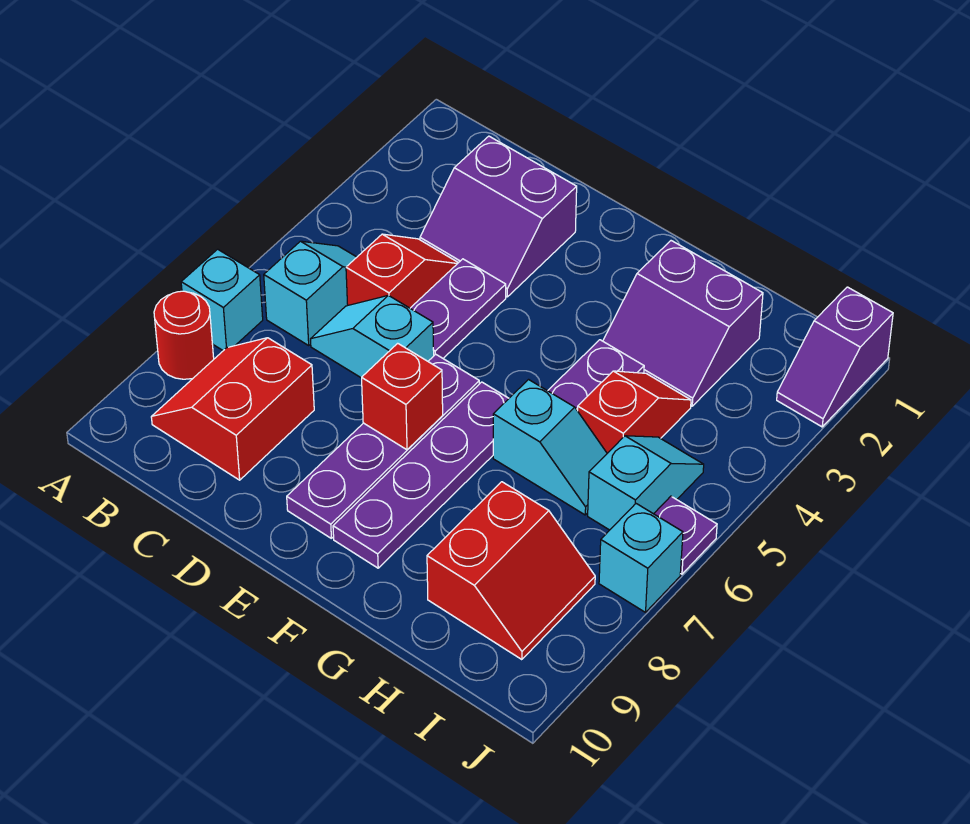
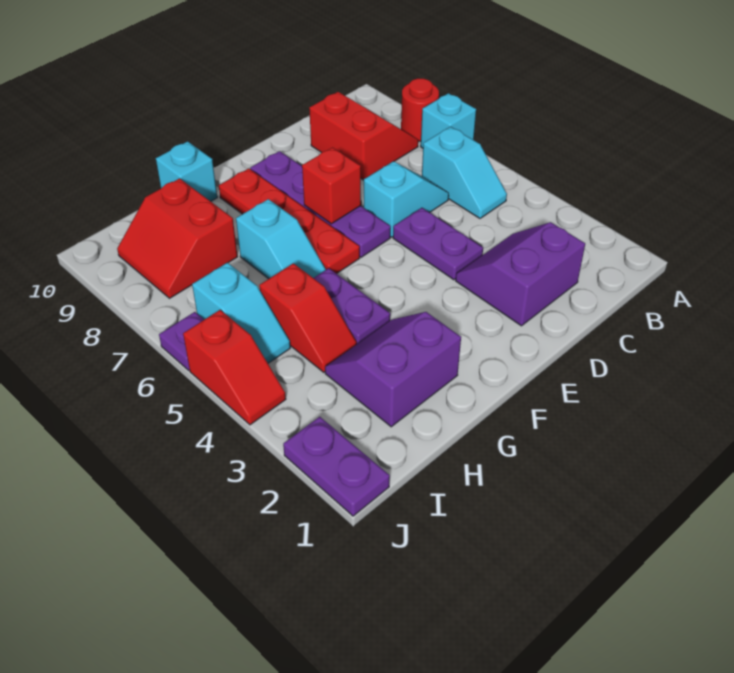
red 1x2 slope [346,234,458,308] -> red 1x2 slope moved to [183,310,286,425]
purple 1x4 plate [333,382,509,568] -> red 1x4 plate [219,168,360,274]
cyan 1x2 slope [493,380,607,515] -> cyan 1x2 slope turned to [236,199,326,279]
purple 1x2 slope [777,287,893,427] -> purple 1x2 plate [283,417,390,516]
cyan 1x1 brick [599,504,683,612] -> cyan 1x1 brick moved to [156,141,217,201]

